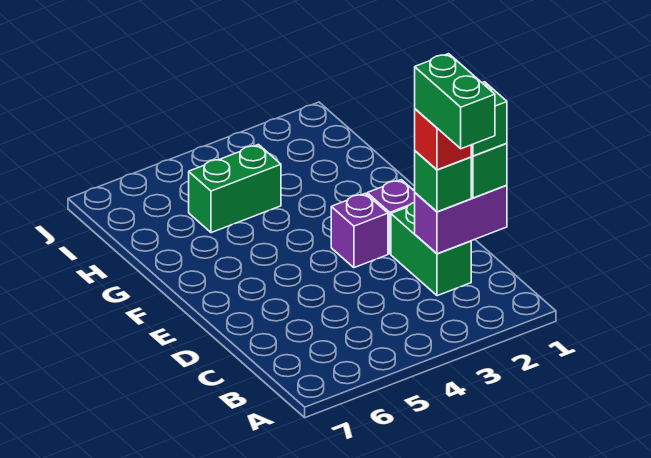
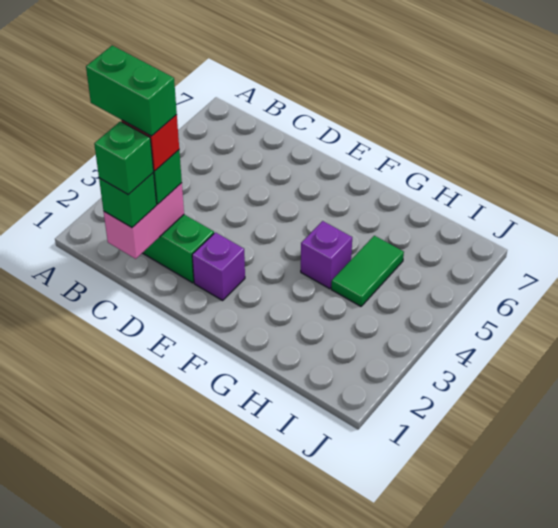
purple 1x2 brick [415,185,507,254] -> pink 1x2 brick [104,183,184,259]
purple 1x1 brick [331,193,388,268] -> purple 1x1 brick moved to [301,221,352,289]
green 1x2 brick [189,145,281,233] -> green 1x2 tile [331,236,404,306]

